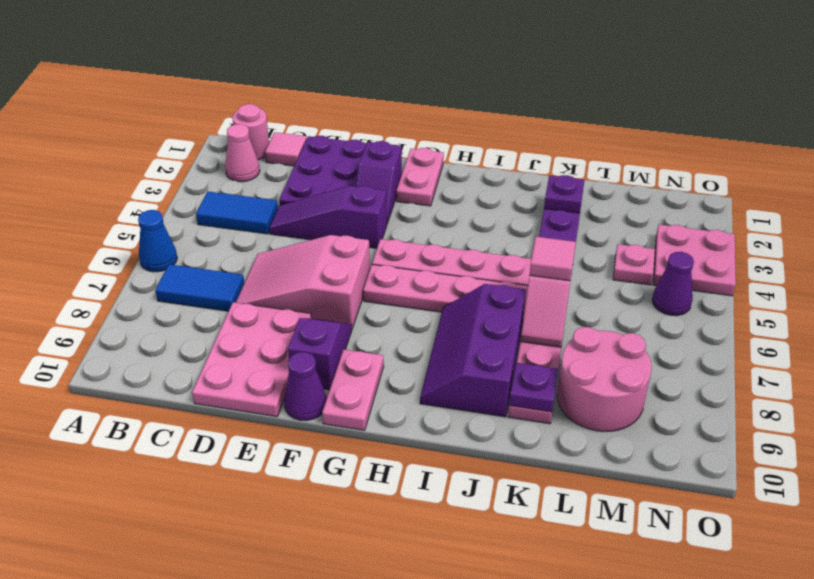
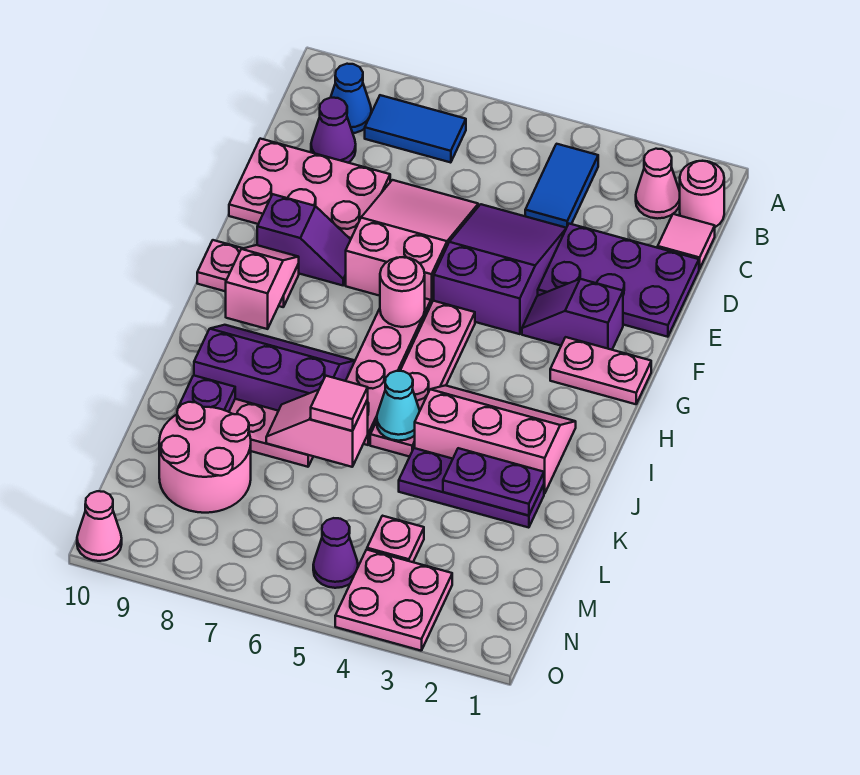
blue 1x1 cone [138,210,177,272] -> blue 1x1 cone moved to [331,64,371,133]
blue 1x2 tile [155,264,244,311] -> blue 1x2 tile turned to [365,95,466,163]
purple 1x3 slope [269,186,387,248] -> purple 2x3 slope [434,204,566,334]
purple 1x1 cone [284,352,327,420] -> purple 1x1 cone moved to [311,98,356,163]
none -> pink 1x1 round brick [380,257,425,327]
none -> pink 1x2 slope [226,245,299,329]
none -> pink 2x3 slope [415,385,576,494]
none -> cyan 1x1 cone [377,371,420,441]
purple 1x1 plate [544,175,584,213] -> purple 1x2 plate [443,448,544,516]
none -> pink 1x1 cone [77,491,122,561]

